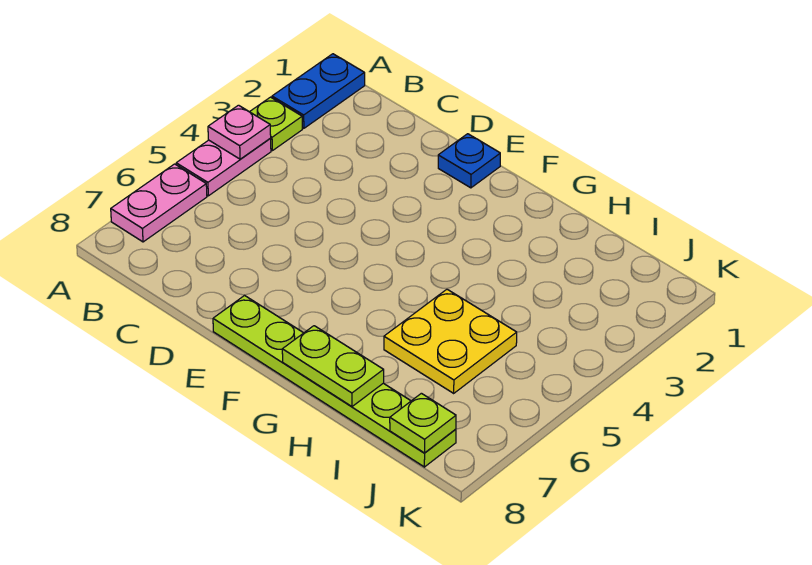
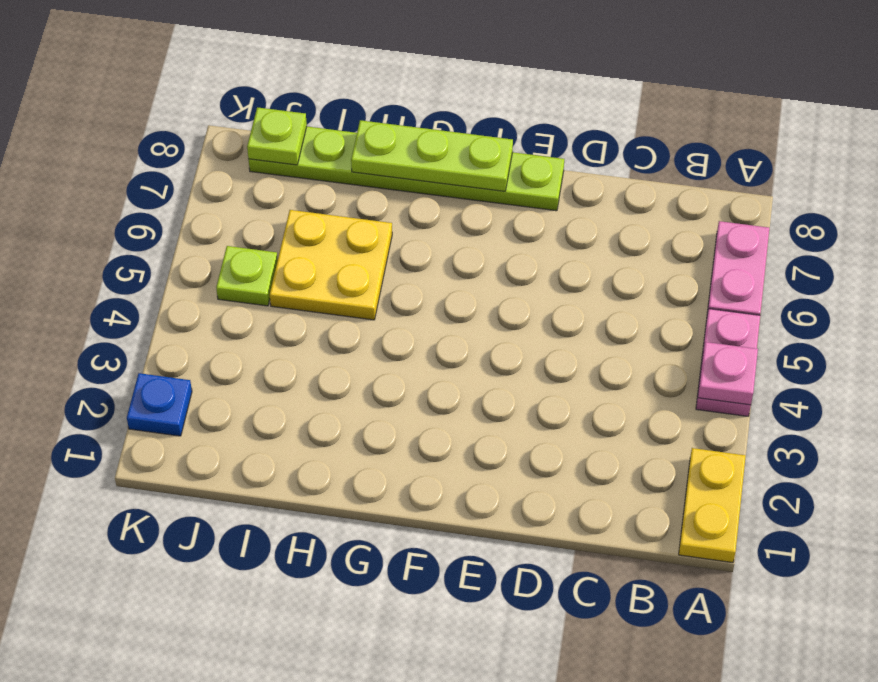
blue 1x2 plate [272,54,365,128] -> yellow 1x2 plate [679,448,746,563]
lime 1x1 plate [250,97,302,151] -> lime 1x1 plate moved to [216,246,278,306]
blue 1x1 plate [438,134,500,188] -> blue 1x1 plate moved to [127,373,192,436]
lime 1x2 plate [282,326,384,406] -> lime 1x3 plate [351,120,513,191]

